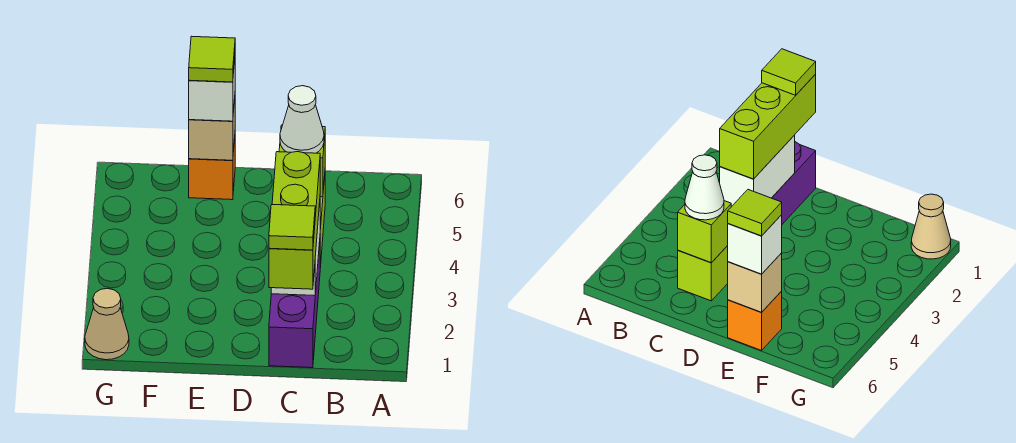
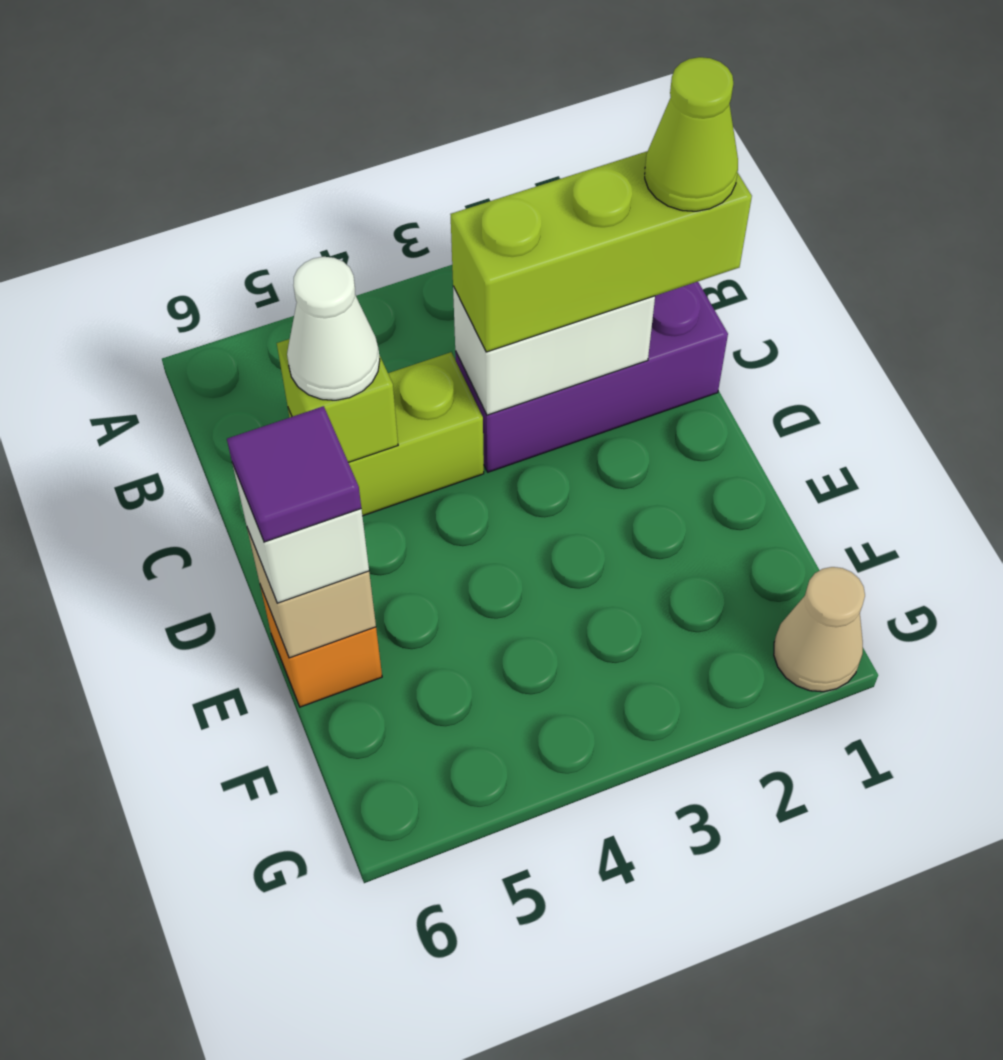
lime 1x1 tile [269,205,315,250] -> lime 1x1 cone [645,57,738,211]
lime 1x1 tile [189,36,235,82] -> purple 1x1 tile [227,406,361,542]

